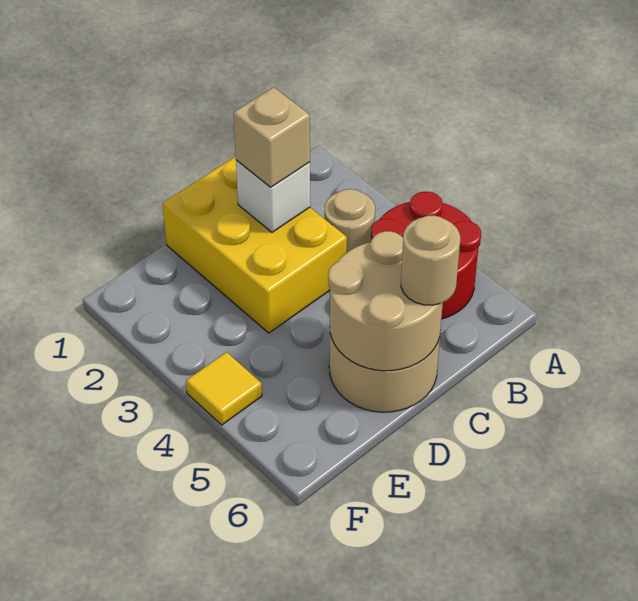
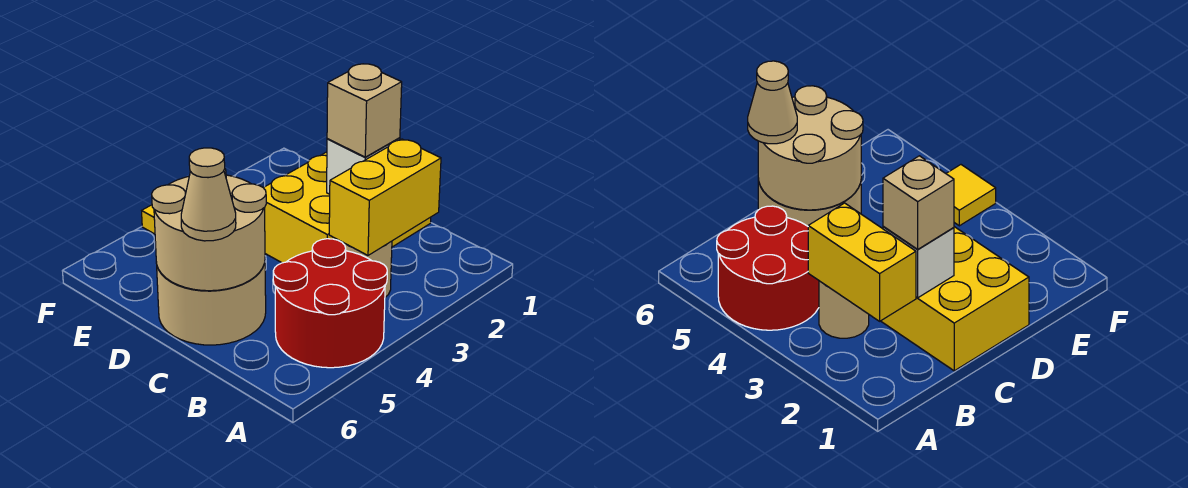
none -> yellow 1x2 brick [329,139,441,255]
tan 1x1 round brick [401,216,460,305] -> tan 1x1 cone [181,148,236,241]

